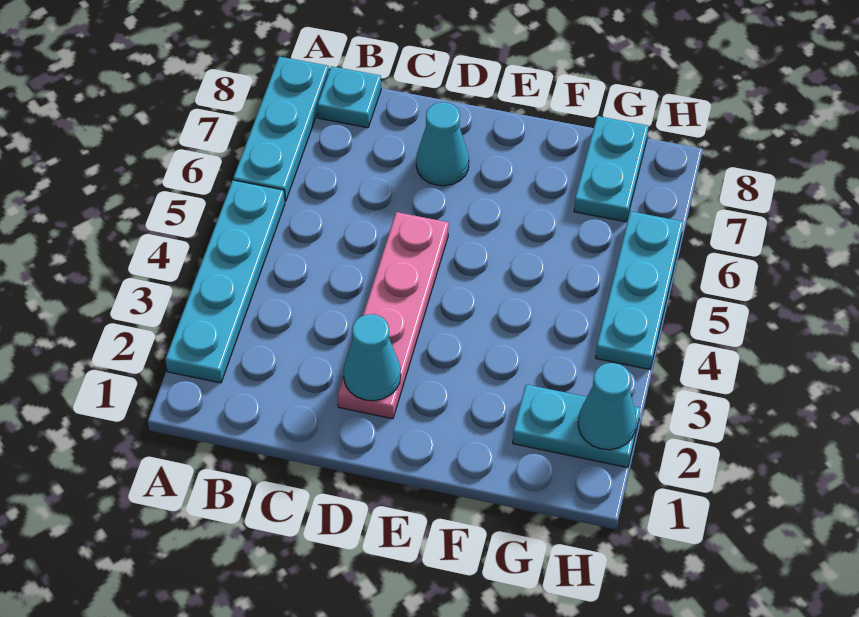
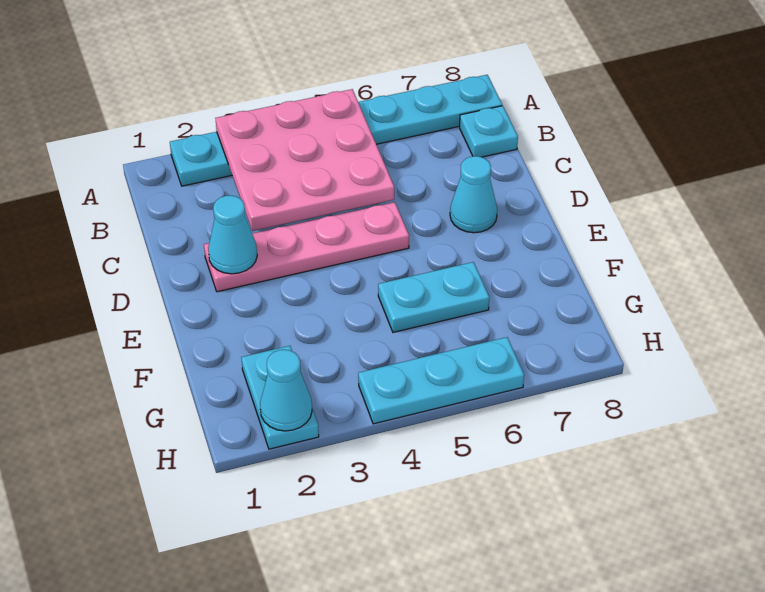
none -> pink 3x3 plate [215,89,394,231]
cyan 1x2 plate [574,116,648,222] -> cyan 1x2 plate moved to [378,262,489,332]

